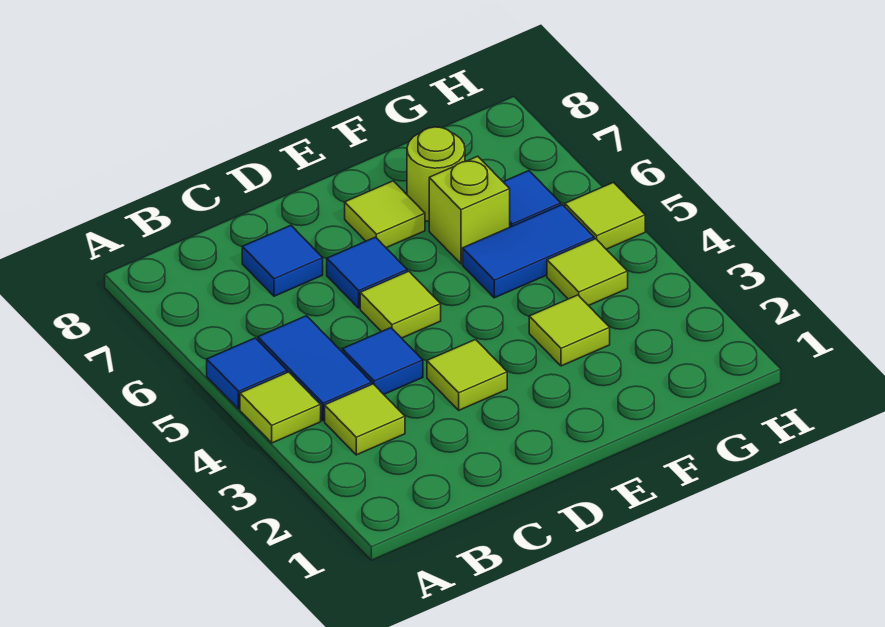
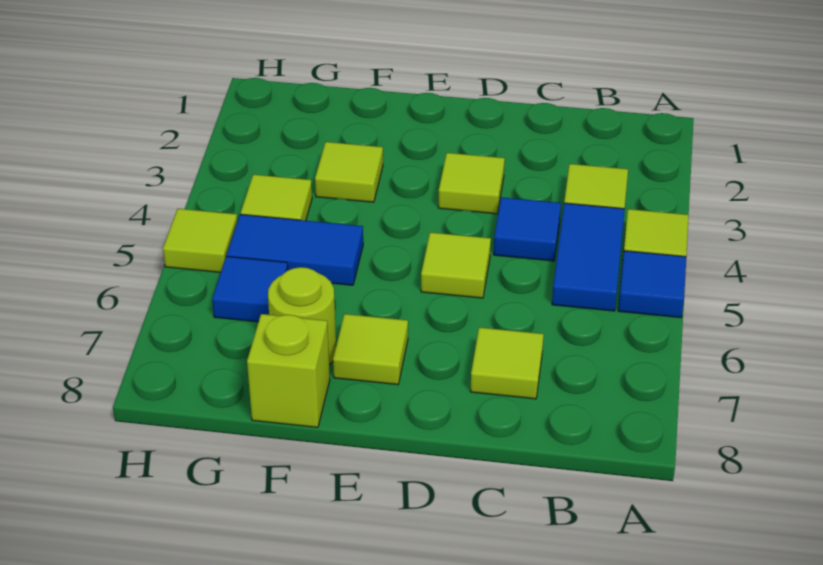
blue 1x1 tile [242,225,323,296] -> lime 1x1 tile [470,327,544,399]
blue 1x1 tile [327,237,407,308] -> none
lime 1x1 brick [429,156,510,264] -> lime 1x1 brick moved to [247,314,330,427]

